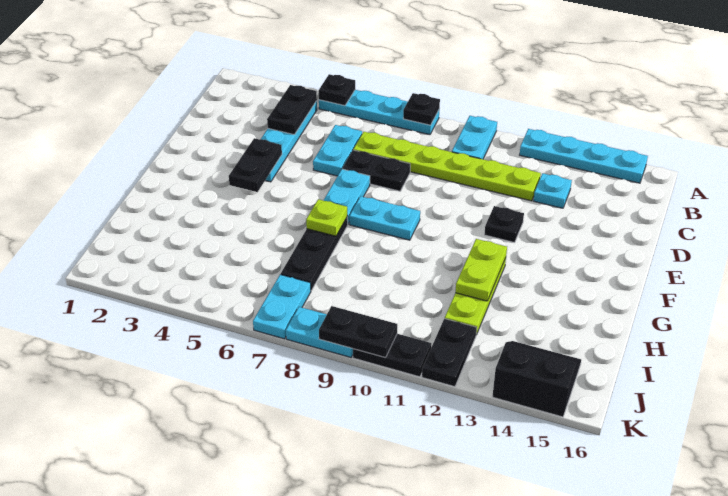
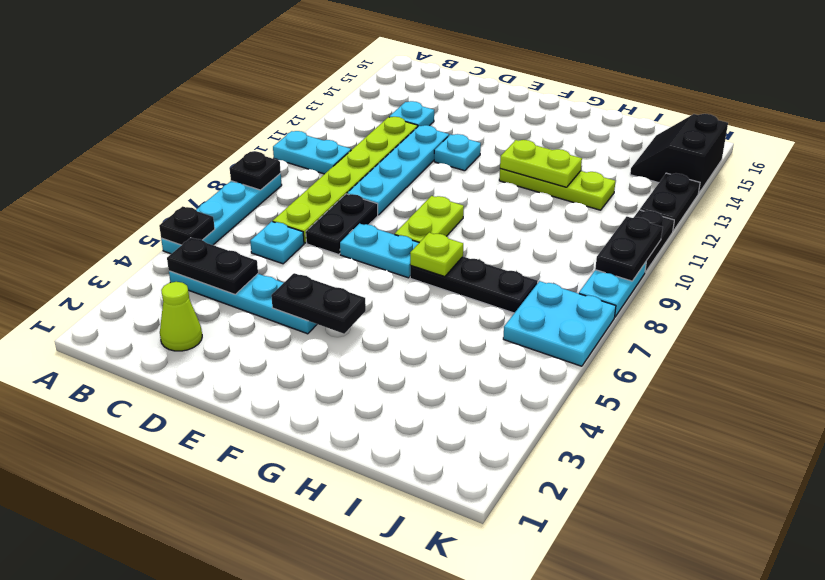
cyan 1x4 plate [520,129,648,183] -> cyan 1x4 plate moved to [347,125,449,215]
none -> lime 1x1 cone [160,282,202,351]
cyan 1x2 plate [313,125,362,176] -> cyan 1x1 plate [250,222,304,264]
black 1x1 plate [484,206,524,243] -> cyan 1x1 plate [434,134,481,171]
cyan 1x2 plate [349,196,420,240] -> lime 1x2 plate [395,196,464,243]
cyan 1x2 plate [253,274,311,339] -> cyan 2x2 plate [503,281,616,366]
black 1x2 plate [422,318,477,387] -> black 1x2 plate turned to [640,173,700,231]

